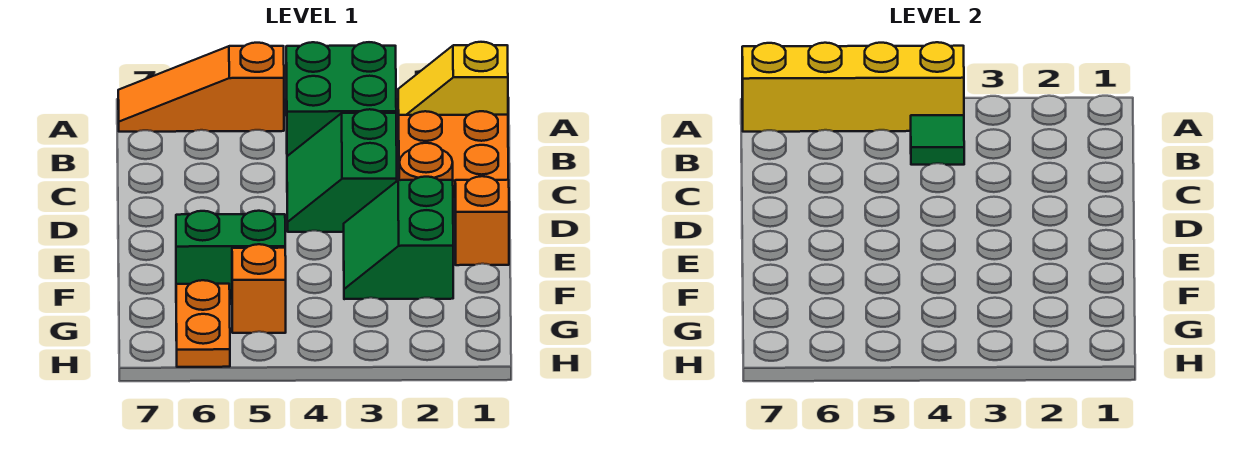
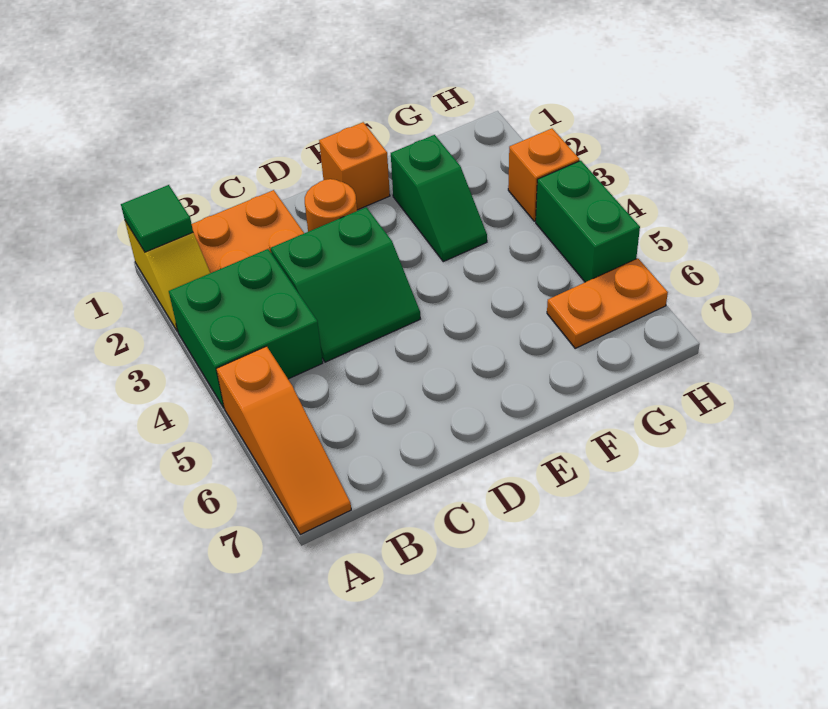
yellow 1x4 brick [742,42,964,132] -> none
green 1x1 tile [911,115,964,165] -> green 1x1 tile moved to [121,185,193,252]
green 2x2 slope [344,177,453,299] -> green 1x2 slope [391,135,487,262]
green 1x2 brick [176,211,285,300] -> green 1x2 brick moved to [536,161,640,282]
orange 1x1 brick [232,244,286,333] -> orange 1x1 brick moved to [508,129,579,221]

